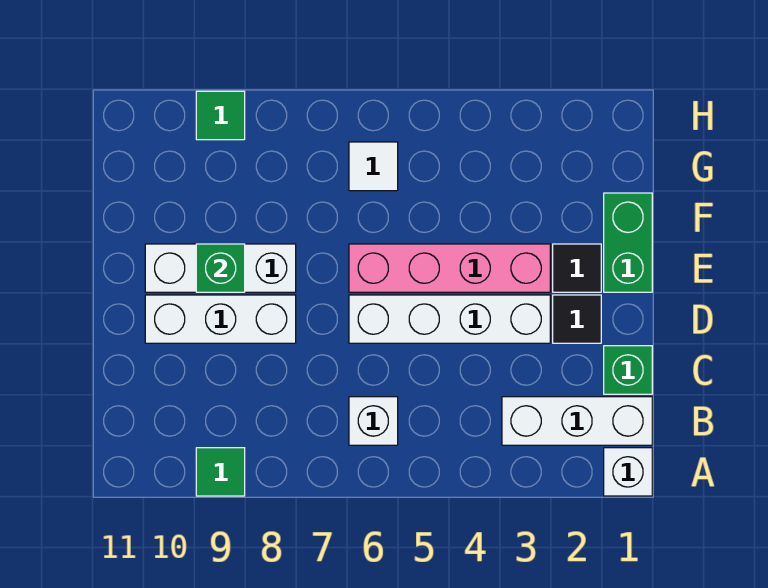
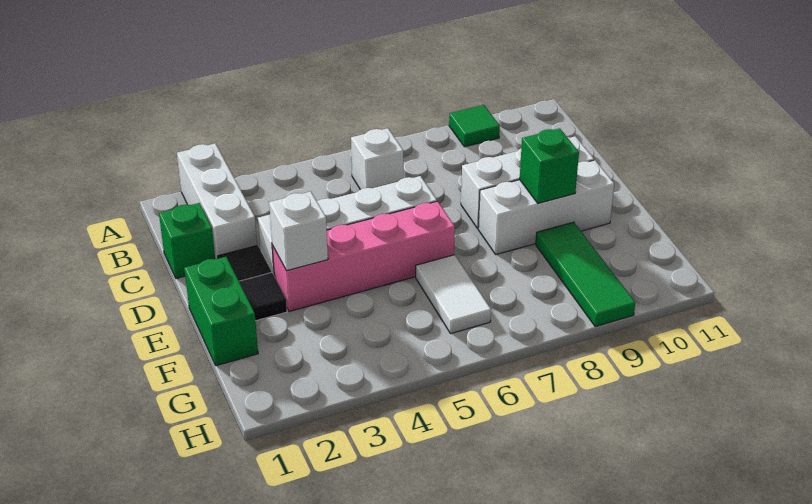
white 1x1 brick [604,448,652,496] -> white 1x1 brick moved to [269,192,328,271]
white 1x3 brick [502,397,652,445] -> white 1x3 brick turned to [177,143,257,259]
white 1x1 tile [349,142,398,191] -> white 1x2 tile [416,255,491,333]
green 1x1 tile [196,91,245,140] -> green 1x3 tile [536,222,635,327]

